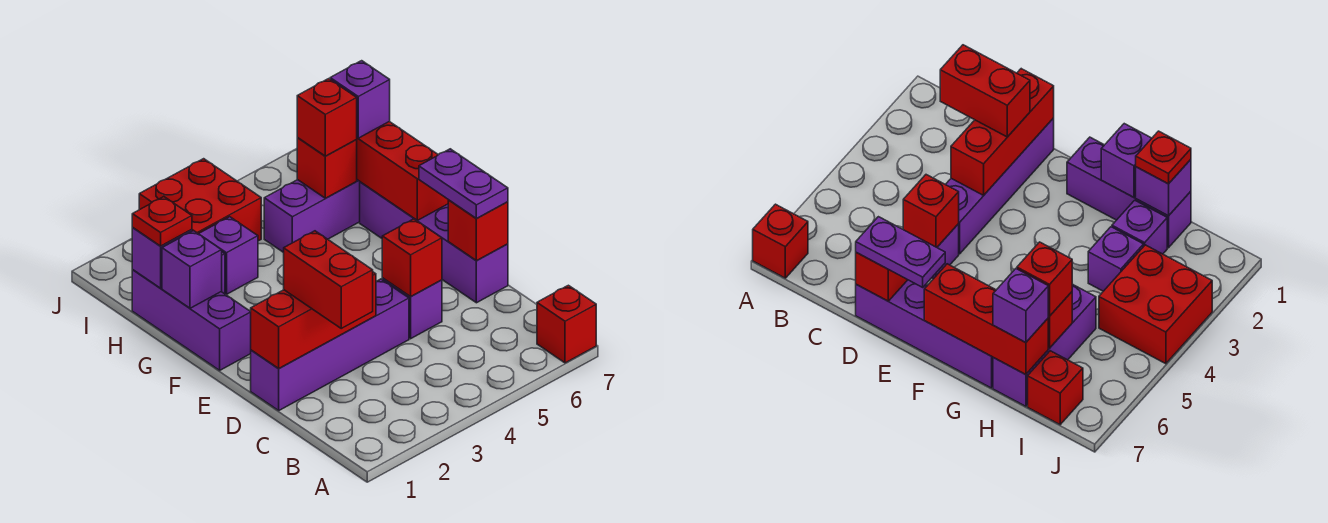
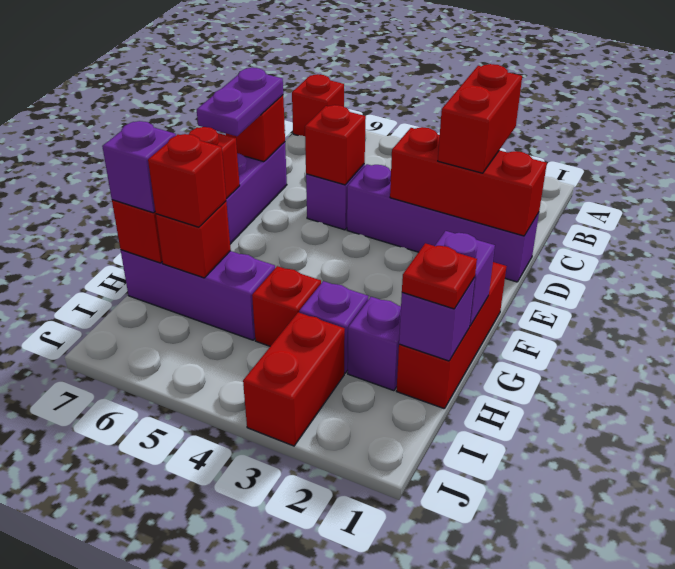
purple 1x3 brick [132,270,251,370] -> red 1x3 brick [397,262,507,409]
red 2x2 brick [139,159,261,241] -> red 1x2 brick [243,312,345,446]
red 1x1 brick [1028,351,1083,425] -> red 1x1 brick moved to [252,266,321,346]

